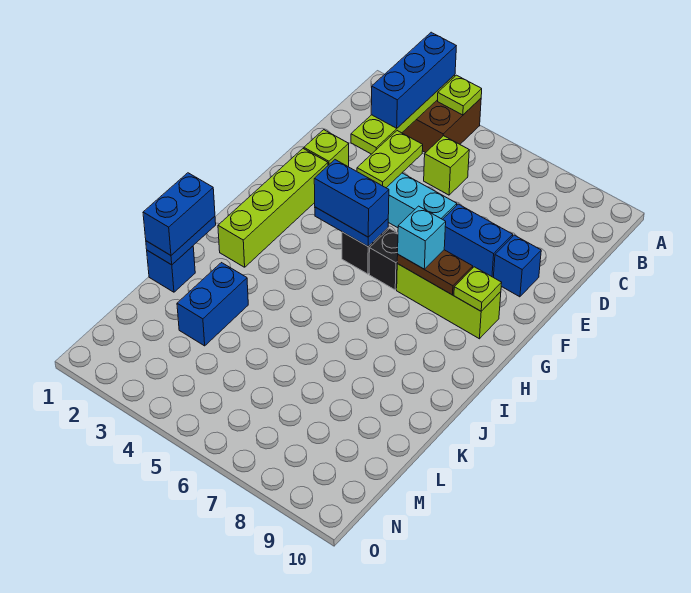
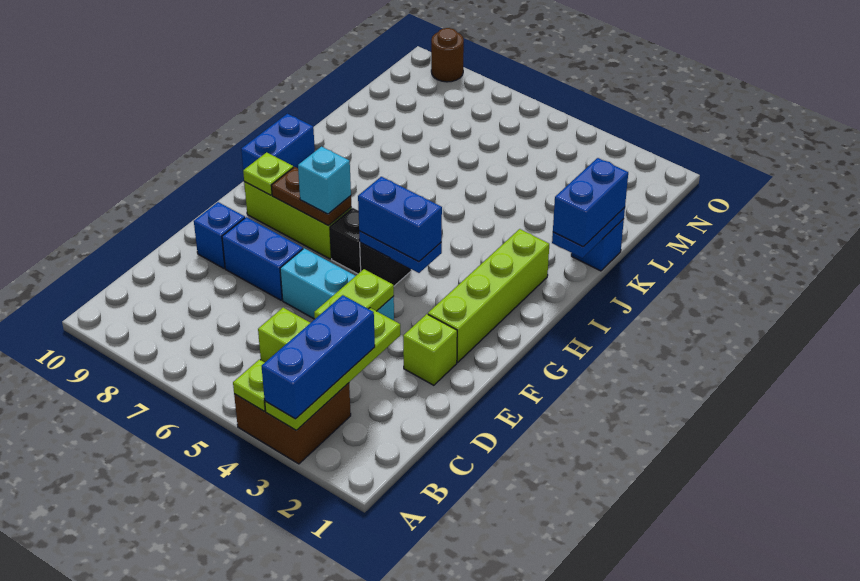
blue 1x2 brick [177,263,248,346] -> blue 1x2 brick moved to [241,114,315,170]
none -> brown 1x1 round brick [431,28,464,82]

